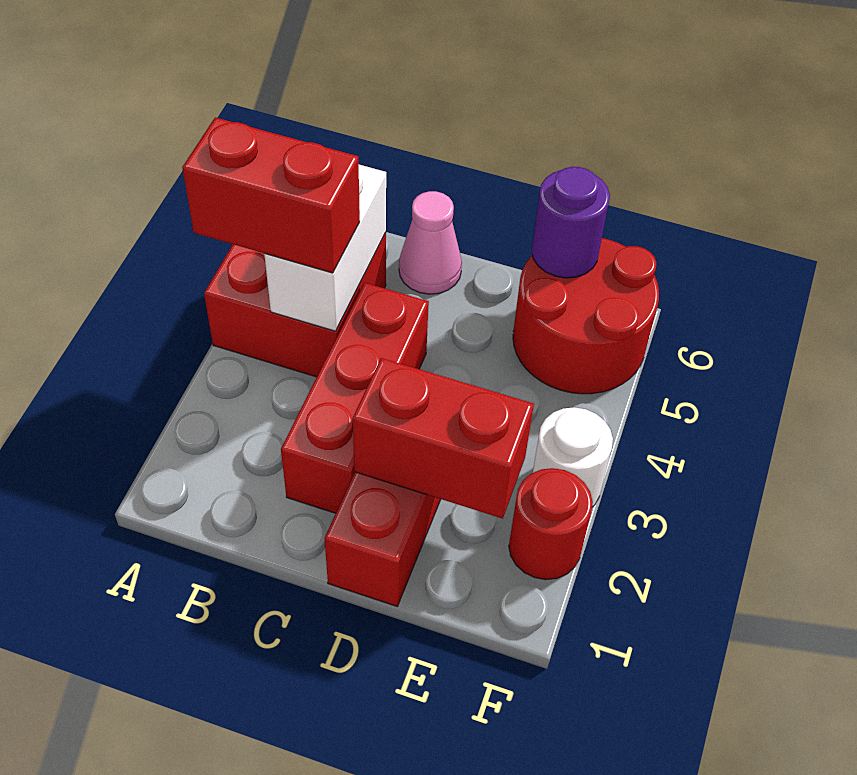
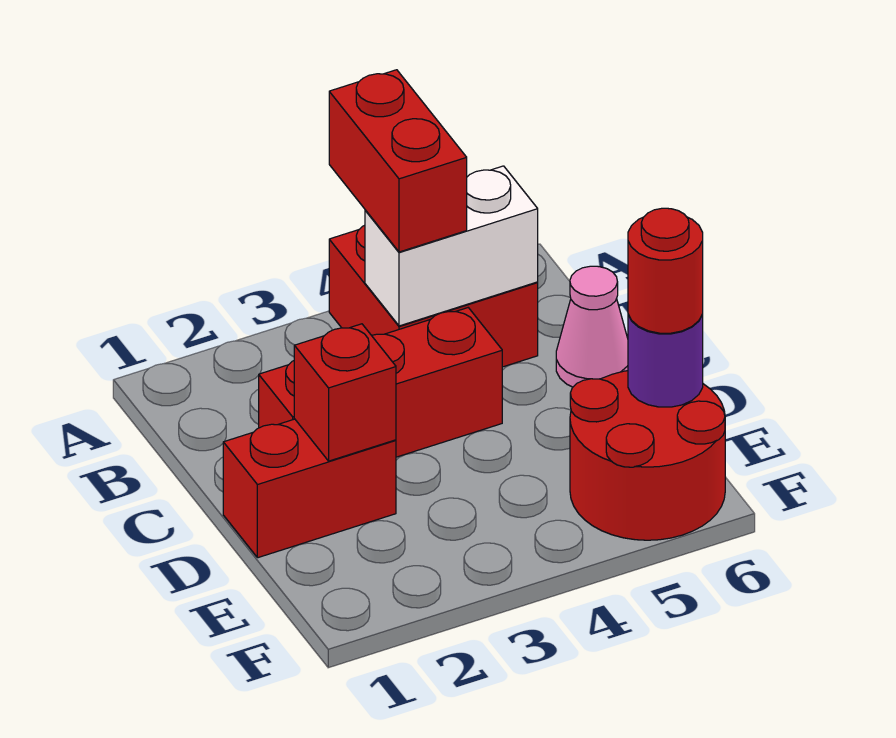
red 1x2 brick [353,358,534,519] -> red 1x1 brick [294,324,396,461]
red 1x1 round brick [509,468,593,580] -> red 1x1 round brick moved to [628,208,703,333]
white 1x1 round brick [533,407,613,507] -> none

